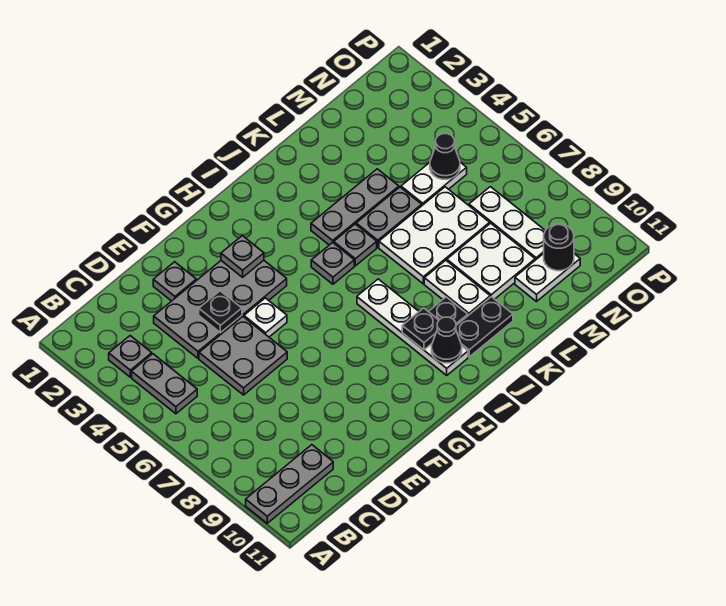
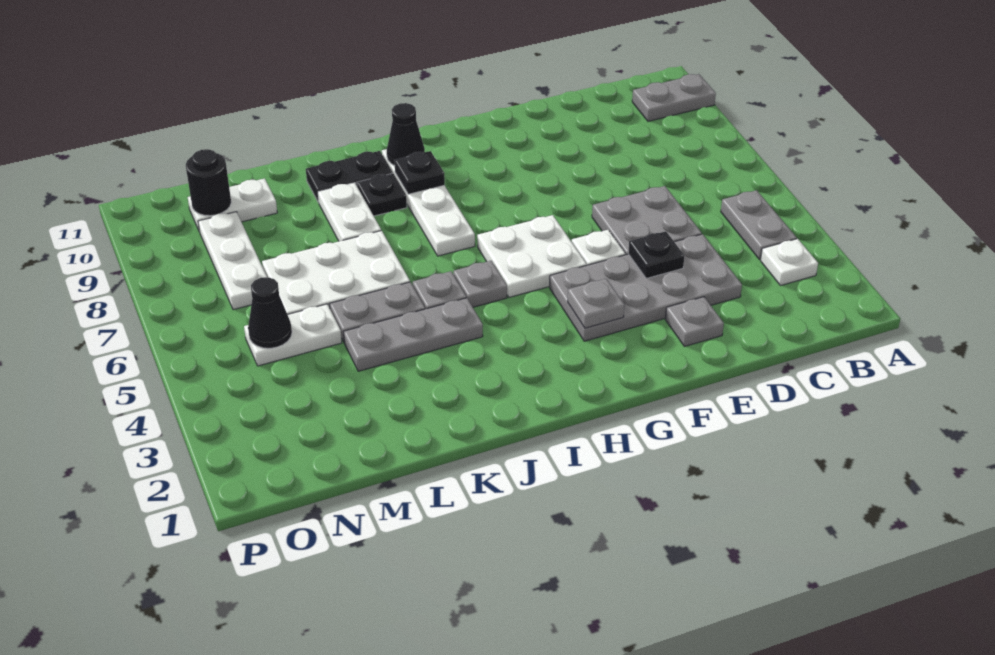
grey 1x3 plate [246,445,333,523] -> grey 1x2 plate [632,74,716,121]
grey 1x1 plate [109,336,152,377] -> white 1x1 plate [761,239,818,286]
white 2x2 plate [447,223,535,299] -> white 2x2 plate moved to [477,215,587,297]

